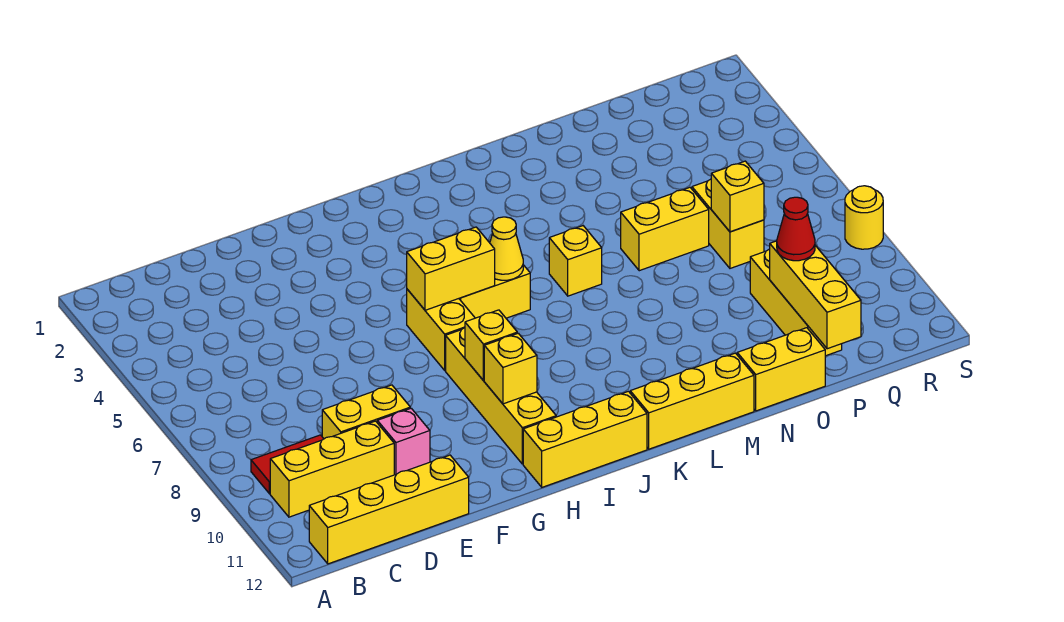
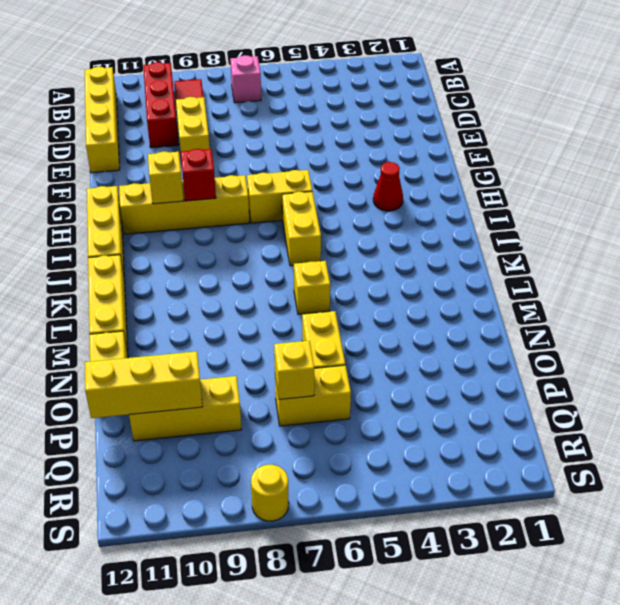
yellow 1x3 brick [270,421,394,517] -> red 1x3 brick [143,62,179,148]
pink 1x1 brick [377,408,430,475] -> pink 1x1 brick moved to [230,55,261,103]
yellow 1x2 brick [407,227,495,310] -> none
yellow 1x1 brick [465,310,517,381] -> red 1x1 brick [181,149,216,201]
yellow 1x1 cone [490,217,523,280] -> none
red 1x1 cone [777,197,815,261] -> red 1x1 cone moved to [373,162,403,211]

